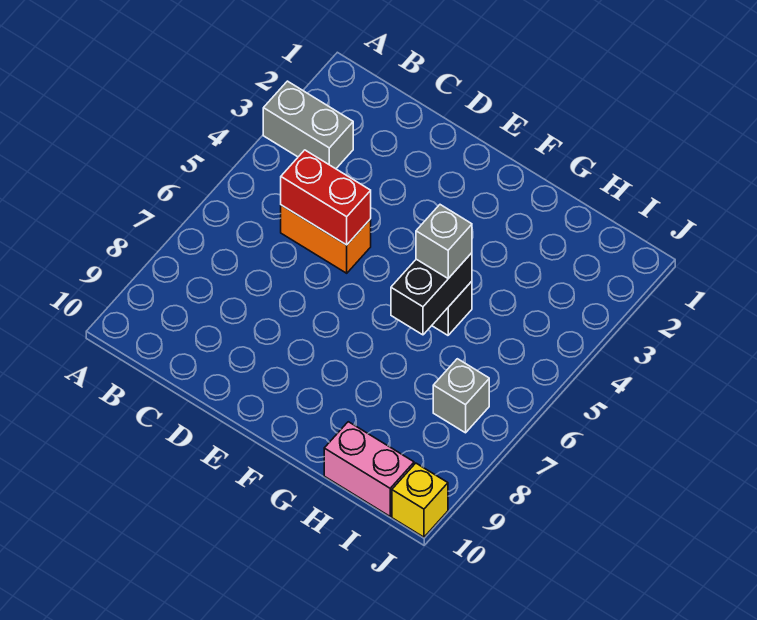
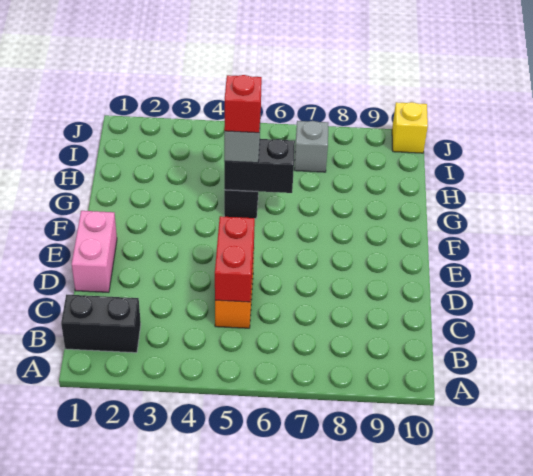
grey 1x2 brick [263,81,353,169] -> none
none -> black 1x2 brick [61,295,141,353]
none -> red 1x1 brick [224,75,262,133]
pink 1x2 brick [324,422,414,516] -> pink 1x2 brick moved to [72,211,117,292]

